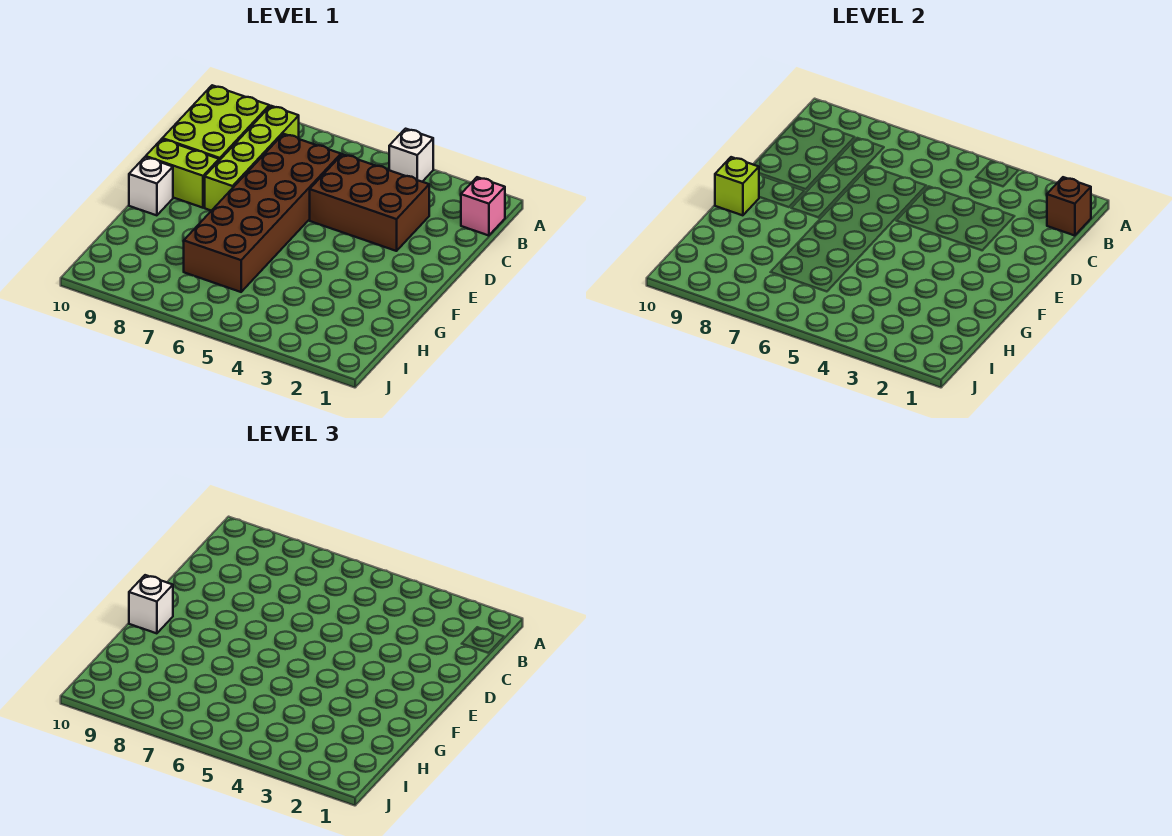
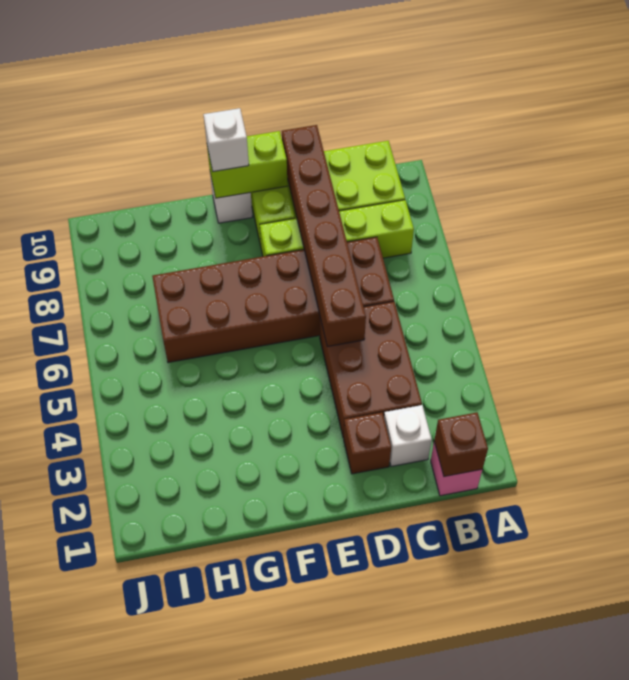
white 1x1 brick [389,129,433,182] -> white 1x1 brick moved to [384,405,432,466]
none -> brown 1x1 brick [344,412,391,474]
none -> brown 1x6 brick [282,125,366,347]
lime 1x1 brick [715,157,759,215] -> lime 1x2 brick [207,131,287,198]

